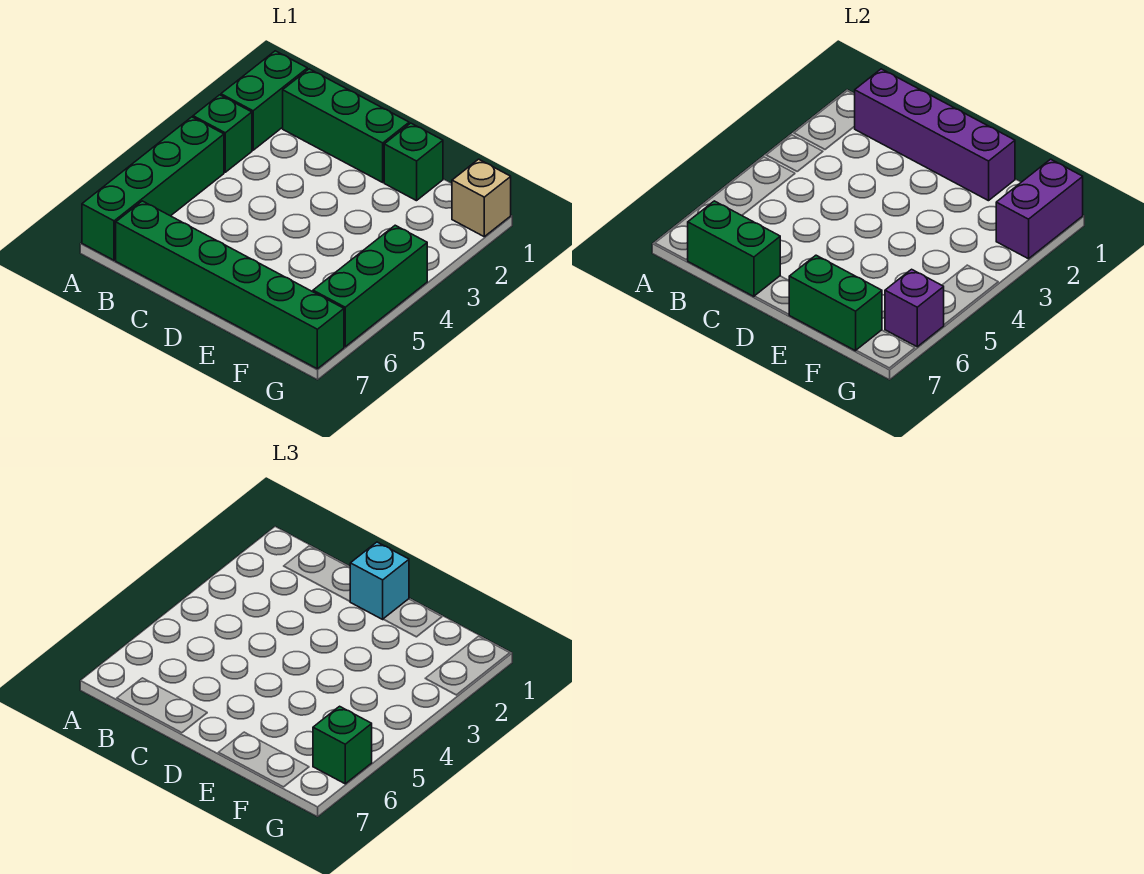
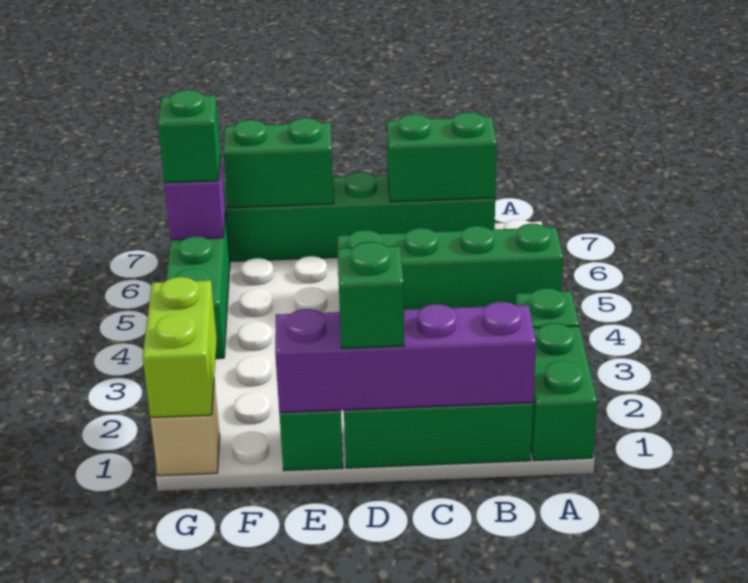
green 1x4 brick [82,117,224,260] -> green 1x4 brick turned to [337,224,563,310]
cyan 1x1 brick [350,542,409,619] -> green 1x1 brick [338,242,404,348]
purple 1x2 brick [996,159,1083,259] -> lime 1x2 brick [143,277,217,418]

